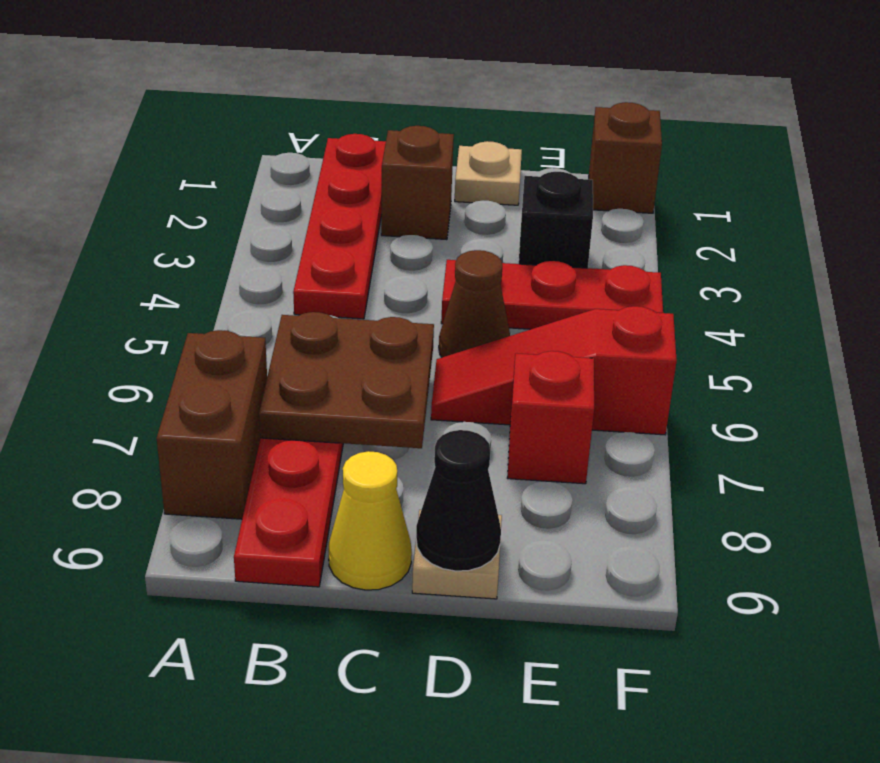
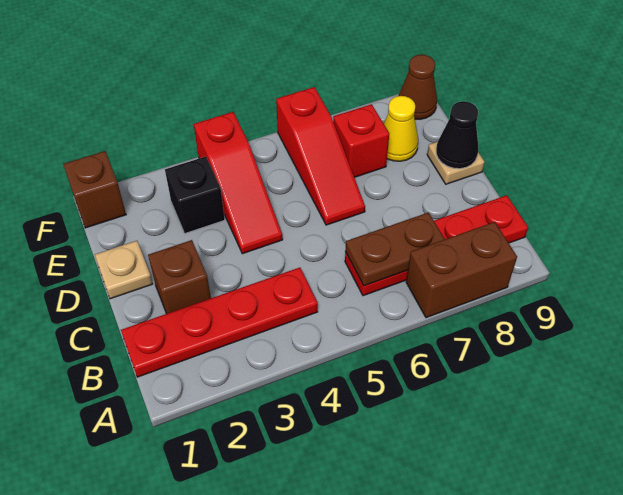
brown 2x2 plate [259,312,434,448] -> brown 1x2 plate [345,213,445,286]
yellow 1x1 cone [328,451,412,590] -> yellow 1x1 cone moved to [384,96,418,161]
red 1x3 plate [441,260,663,329] -> red 1x3 slope [194,112,283,254]
brown 1x1 cone [439,250,510,357] -> brown 1x1 cone moved to [399,55,437,119]

